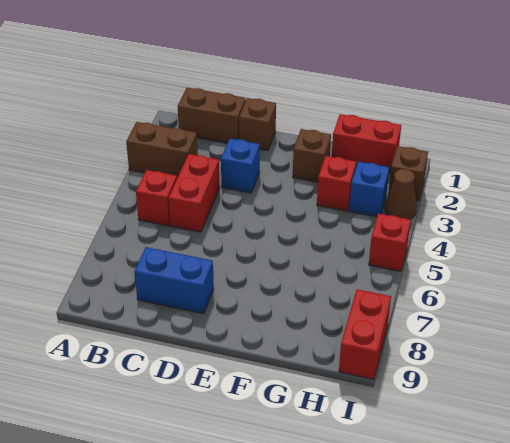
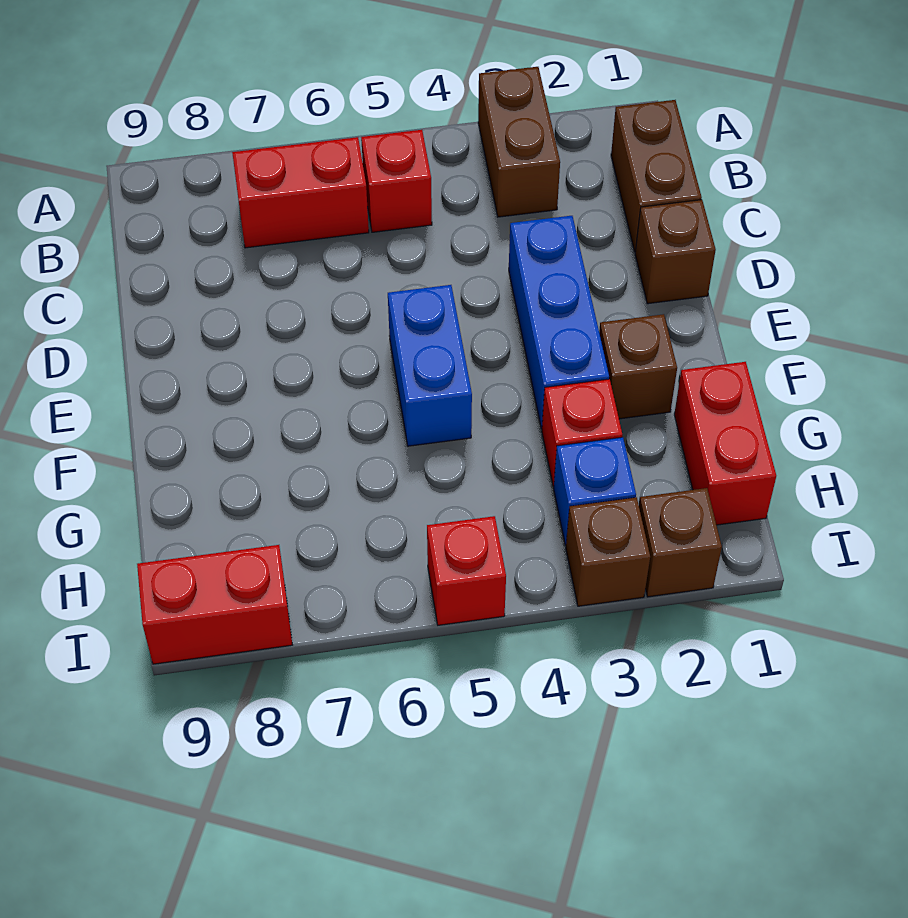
red 1x2 brick [168,154,220,232] -> red 1x2 brick moved to [232,137,369,248]
blue 1x2 brick [134,247,214,314] -> blue 1x2 brick moved to [388,285,472,446]
blue 1x1 brick [221,139,260,193] -> blue 1x3 brick [509,216,609,429]
brown 1x1 cone [385,169,417,219] -> brown 1x1 brick [566,497,650,606]

